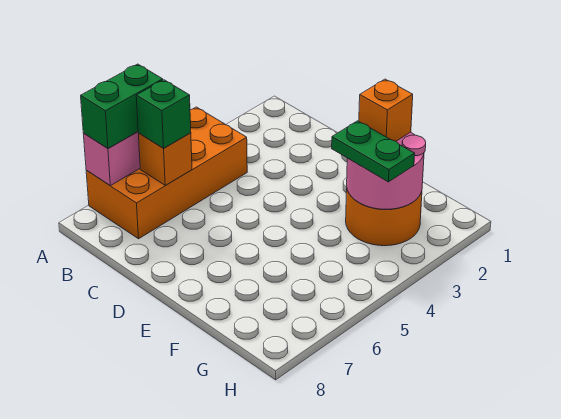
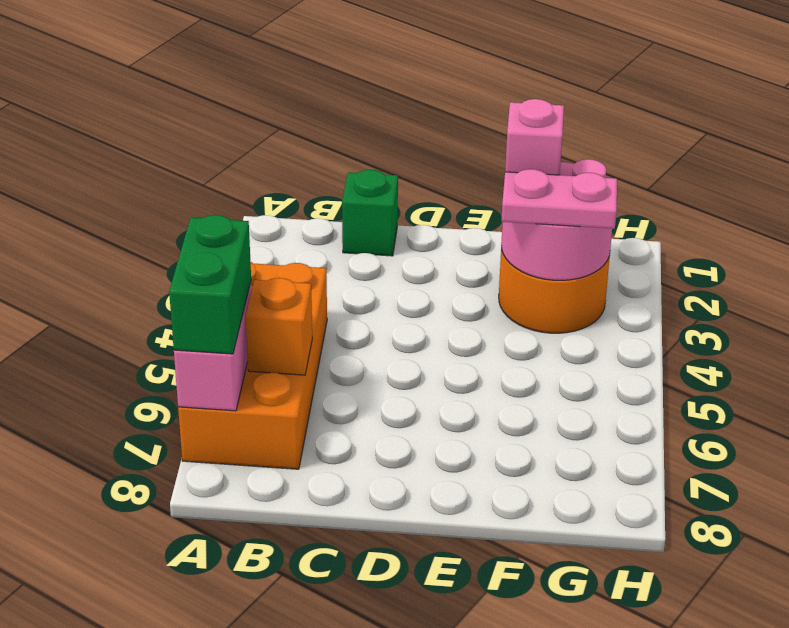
green 1x1 brick [136,80,191,148] -> green 1x1 brick moved to [342,170,398,256]
orange 1x1 brick [359,79,413,141] -> pink 1x1 brick [505,99,564,175]
green 1x2 plate [332,121,415,182] -> pink 1x2 plate [501,169,617,229]

